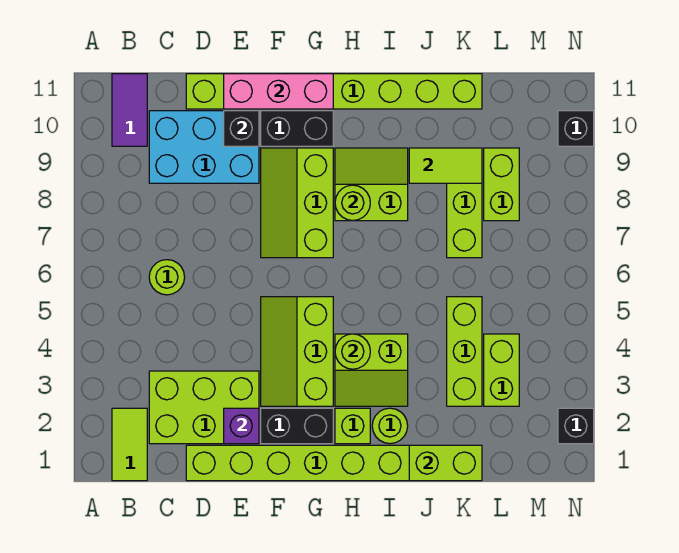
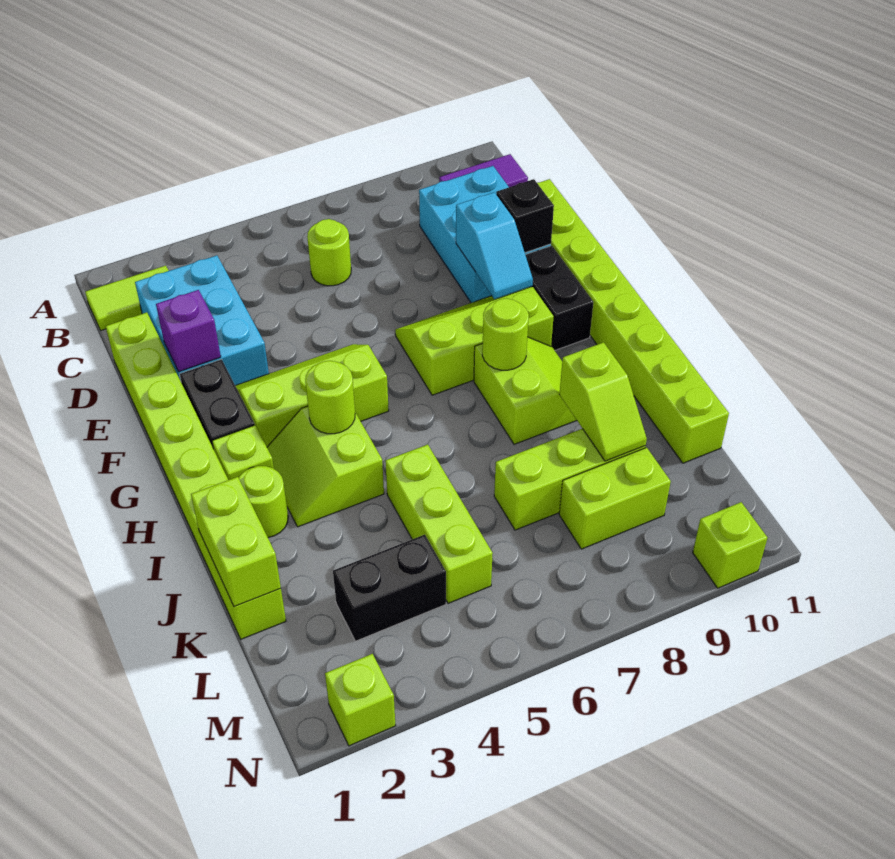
lime 2x3 brick [149,371,259,444] -> cyan 2x3 brick [135,255,269,385]
none -> cyan 1x2 slope [456,192,533,299]
pink 1x3 brick [224,74,333,109] -> none
lime 1x2 tile [409,148,482,183] -> lime 1x2 slope [559,342,647,461]
lime 1x3 brick [447,297,482,406] -> lime 1x3 brick turned to [385,445,493,603]
lime 1x2 brick [484,334,519,406] -> black 1x2 brick [333,535,446,641]
black 1x1 brick [558,408,594,444] -> lime 1x1 brick [325,654,396,746]
black 1x1 brick [558,111,594,146] -> lime 1x1 brick [693,502,768,588]

